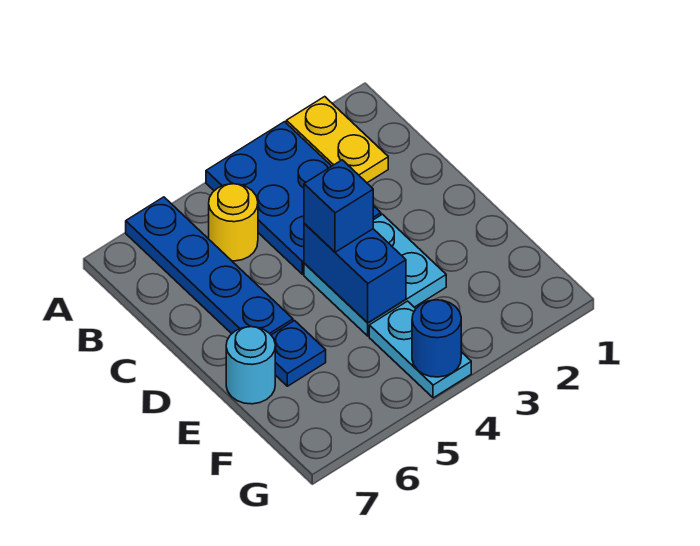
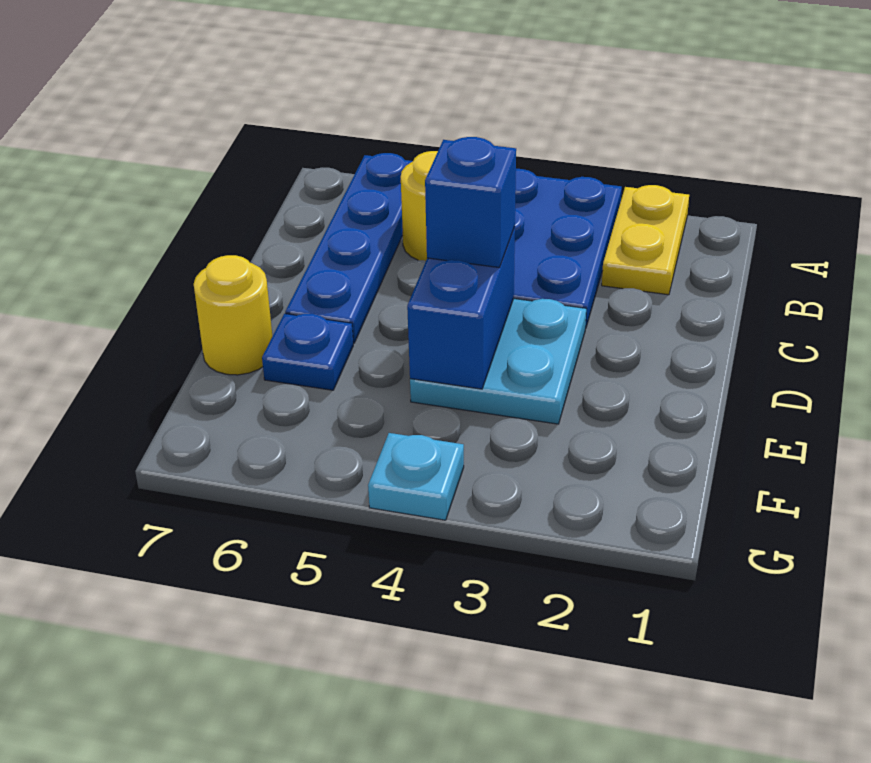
cyan 1x1 round brick [226,327,275,404] -> yellow 1x1 round brick [194,255,273,375]
cyan 1x2 plate [369,301,471,398] -> cyan 1x1 plate [368,433,464,520]
blue 1x1 round brick [412,300,461,377] -> none

